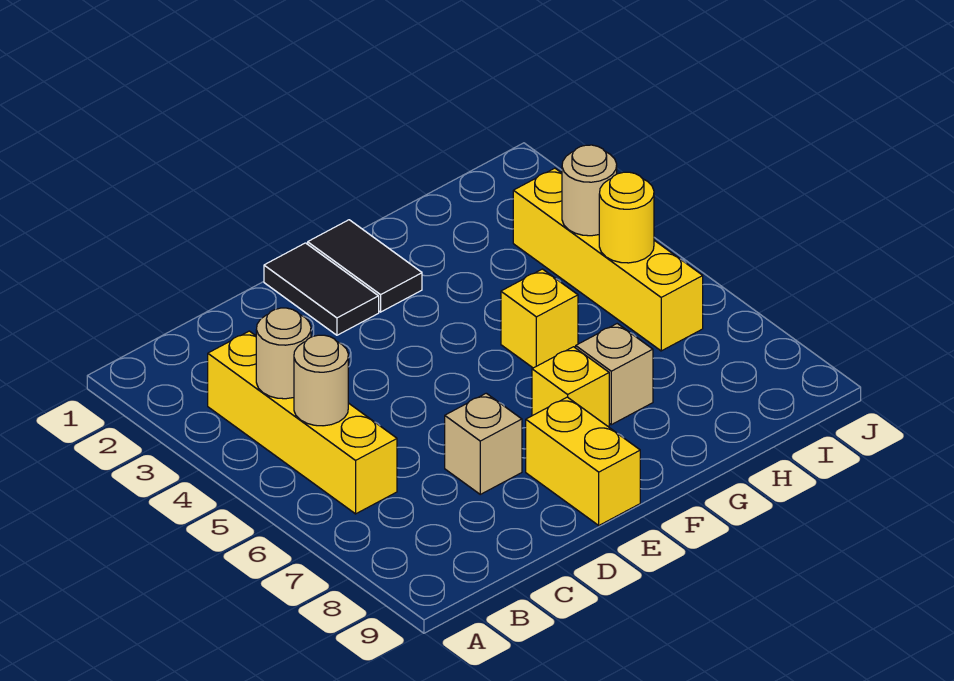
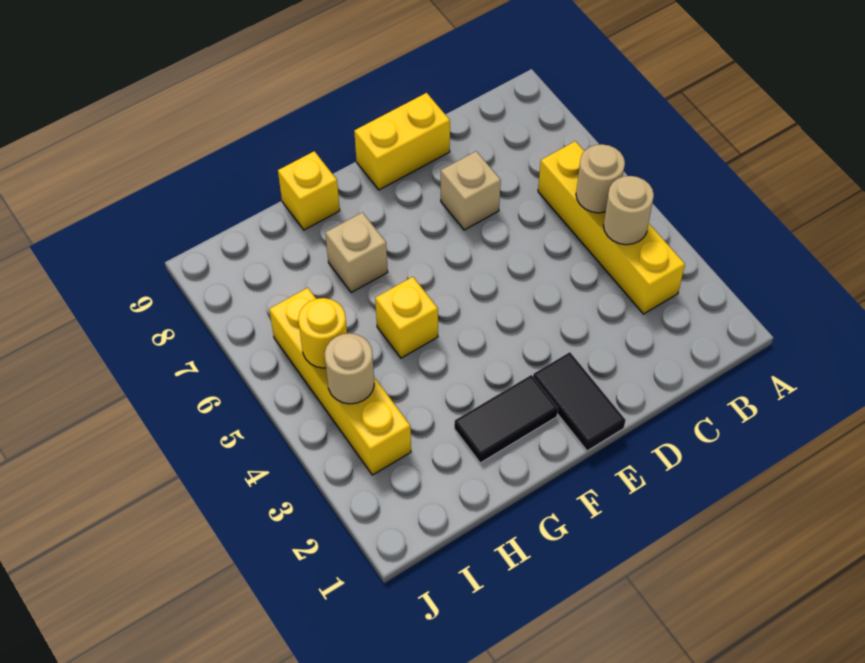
yellow 1x2 brick [526,397,640,525] -> yellow 1x2 brick turned to [354,93,450,190]
black 1x2 tile [308,220,422,312] -> black 1x2 tile turned to [454,375,558,463]
yellow 1x1 brick [532,347,609,426] -> yellow 1x1 brick moved to [278,151,340,230]

